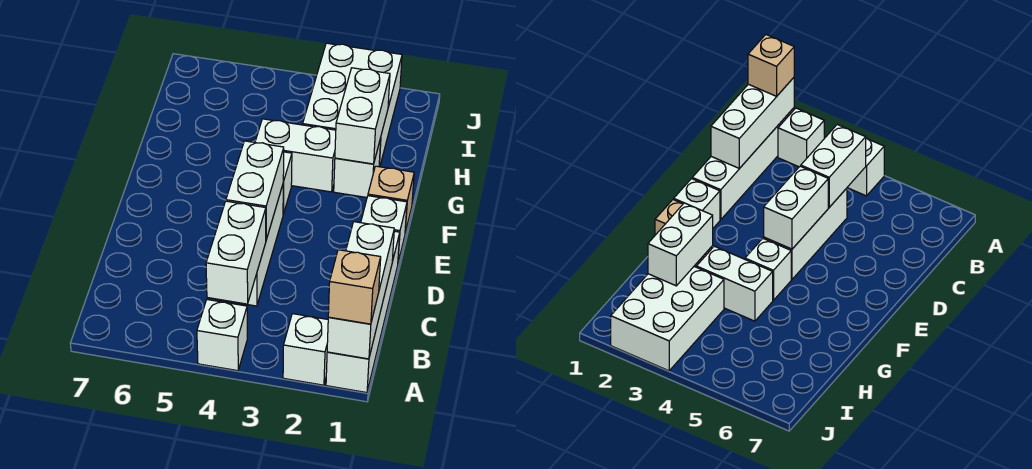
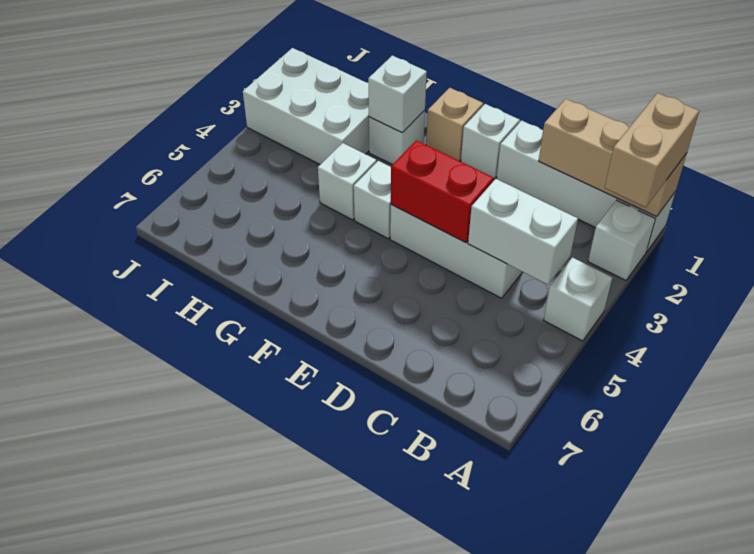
white 1x3 brick [327,222,394,359] -> tan 1x3 brick [539,99,687,217]
tan 1x1 brick [328,250,381,324] -> tan 1x2 brick [605,93,699,207]
white 1x2 brick [226,141,284,240] -> red 1x2 brick [391,140,494,243]
white 1x2 brick [335,68,390,164] -> white 1x1 brick [368,56,427,133]
white 1x2 brick [255,119,336,192] -> white 1x1 brick [318,143,376,220]

